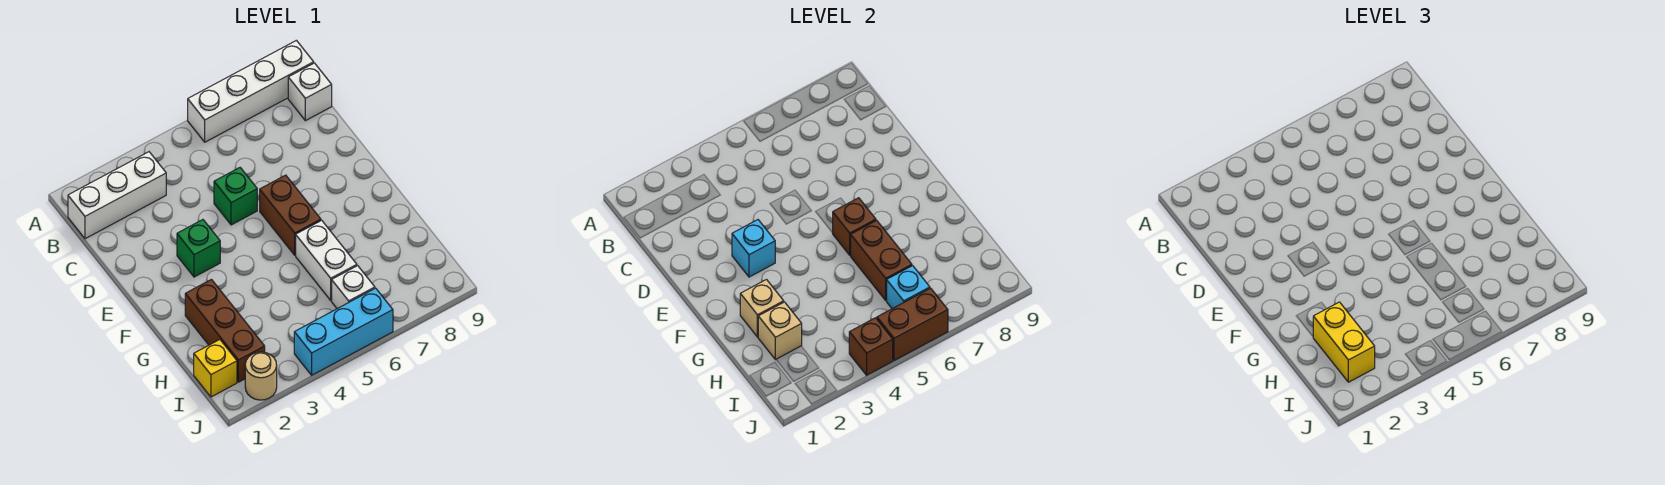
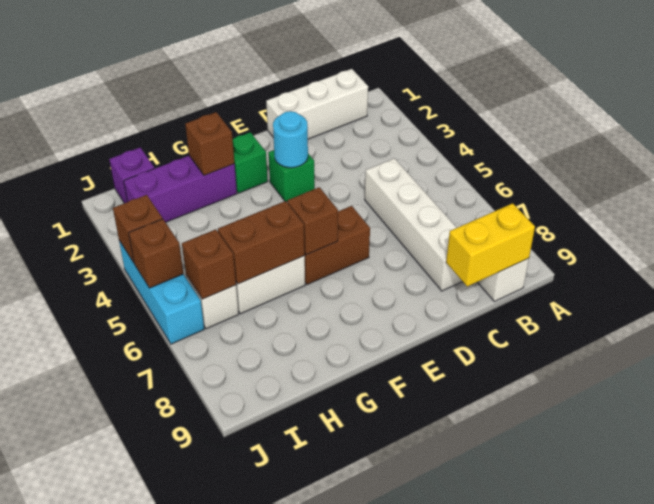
white 1x4 brick [188,40,314,142] -> white 1x4 brick moved to [365,158,463,291]
white 1x3 brick [68,152,166,239] -> white 1x3 brick turned to [266,69,368,139]
green 1x1 brick [214,168,257,225] -> green 1x1 brick moved to [233,132,268,193]
cyan 1x1 brick [732,220,775,277] -> cyan 1x1 round brick [273,111,308,168]
brown 1x3 brick [185,280,265,382] -> purple 1x3 brick [124,156,237,222]
tan 1x1 brick [740,280,784,337] -> brown 1x1 brick [185,112,234,175]
tan 1x1 brick [758,302,802,360] -> none
yellow 1x2 brick [1313,302,1375,382] -> yellow 1x2 brick moved to [446,203,535,287]
yellow 1x1 brick [194,340,237,397] -> purple 1x1 brick [109,148,154,203]
cyan 1x1 brick [887,266,930,309] -> brown 1x1 brick [182,229,236,299]
tan 1x1 round brick [245,352,277,400] -> none
brown 1x2 brick [877,288,948,361] -> brown 1x1 brick [129,219,183,288]

